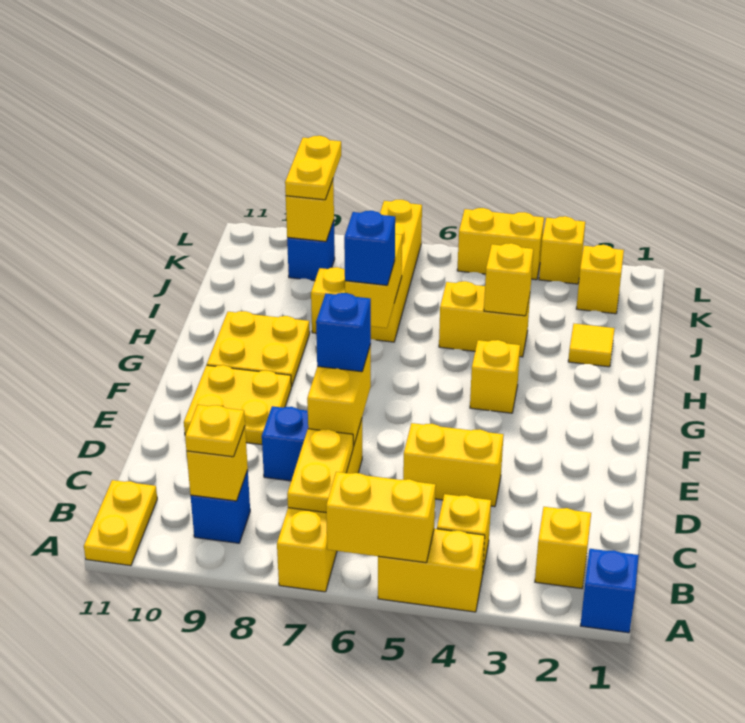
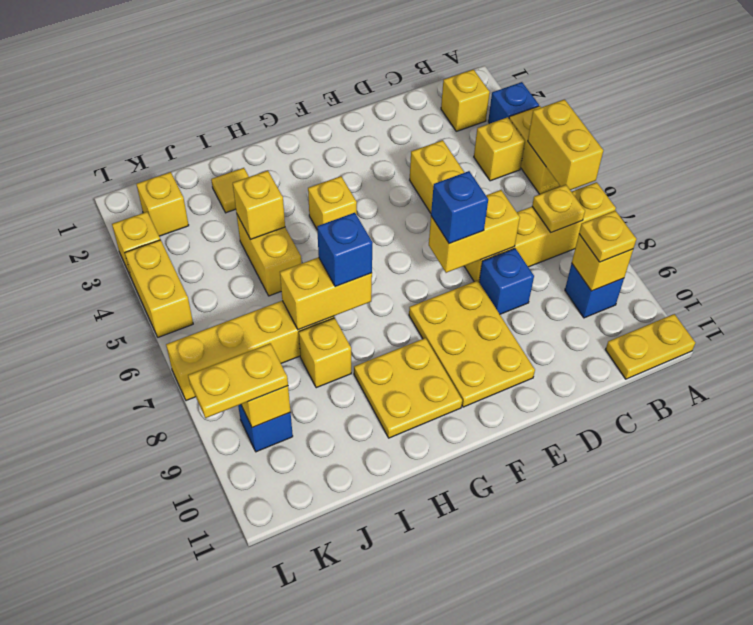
blue 1x1 brick [580,549,639,633] -> blue 1x1 brick moved to [488,82,539,124]
yellow 1x2 plate [287,429,354,512] -> yellow 1x1 plate [532,185,585,232]
yellow 2x2 plate [184,365,291,445] -> yellow 2x3 plate [409,280,535,407]

